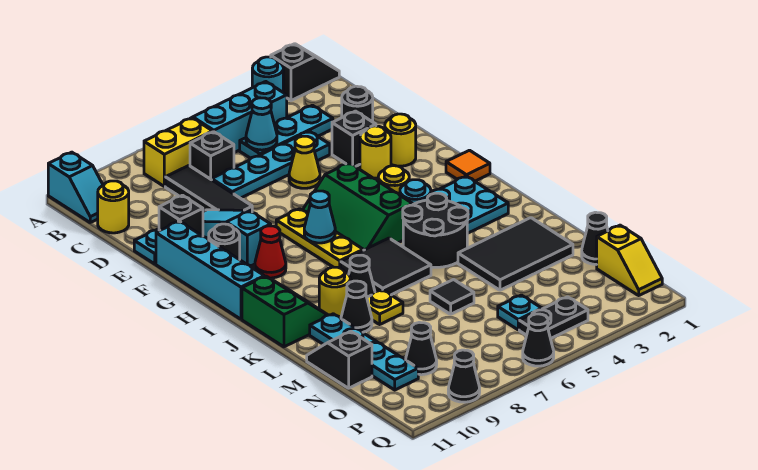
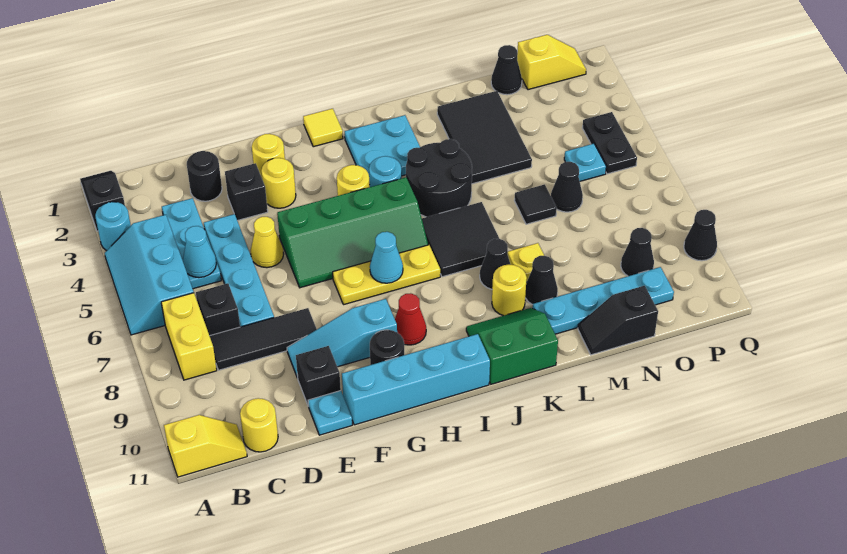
cyan 1x2 slope [48,152,103,222] -> yellow 1x2 slope [164,415,247,477]
green 2x3 slope [303,163,413,250] -> green 2x4 slope [277,177,428,288]
orange 1x1 tile [446,150,490,181] -> yellow 1x1 tile [303,109,343,147]
black 1x1 cone [523,314,554,366] -> black 1x1 cone moved to [551,162,583,212]

